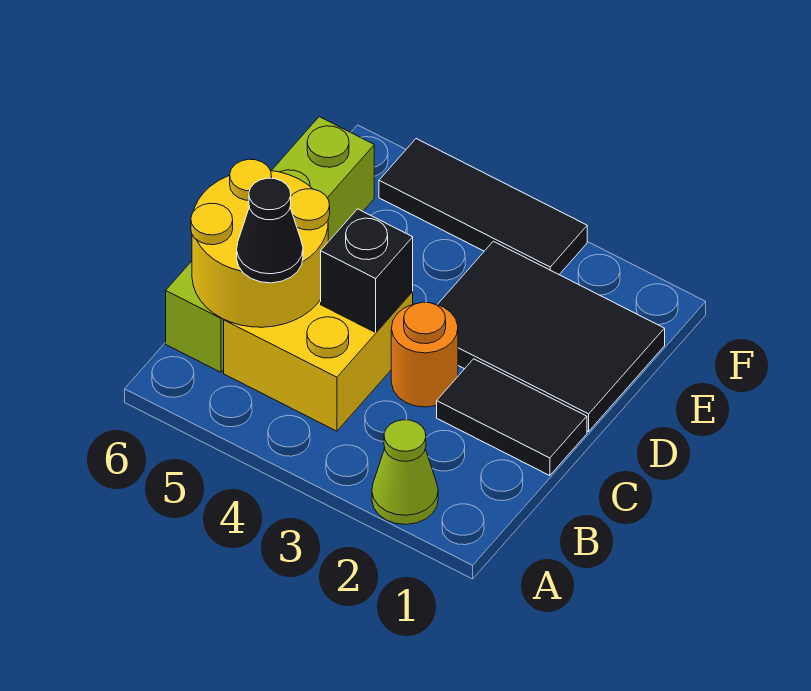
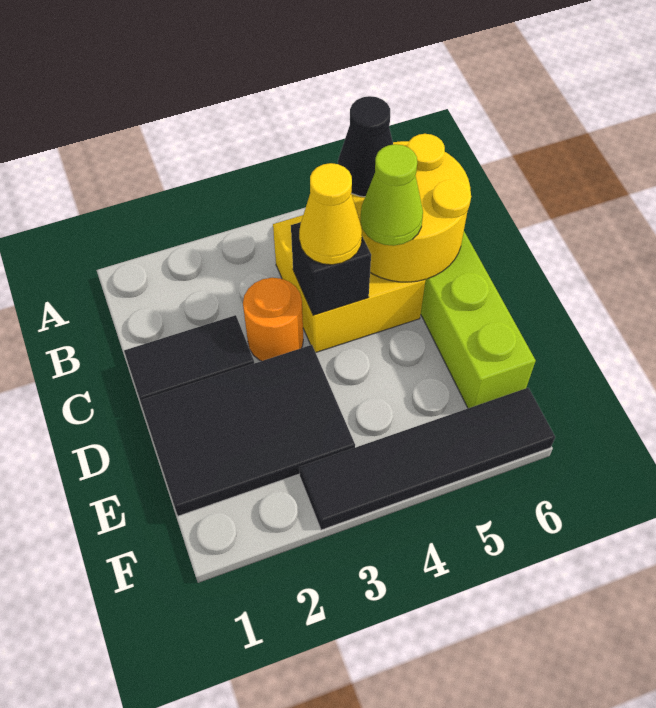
lime 1x1 cone [372,420,438,525] -> lime 1x1 cone moved to [360,144,423,246]
none -> yellow 1x1 cone [299,163,362,265]
black 1x3 tile [379,139,587,274] -> black 1x4 tile [299,388,555,530]

